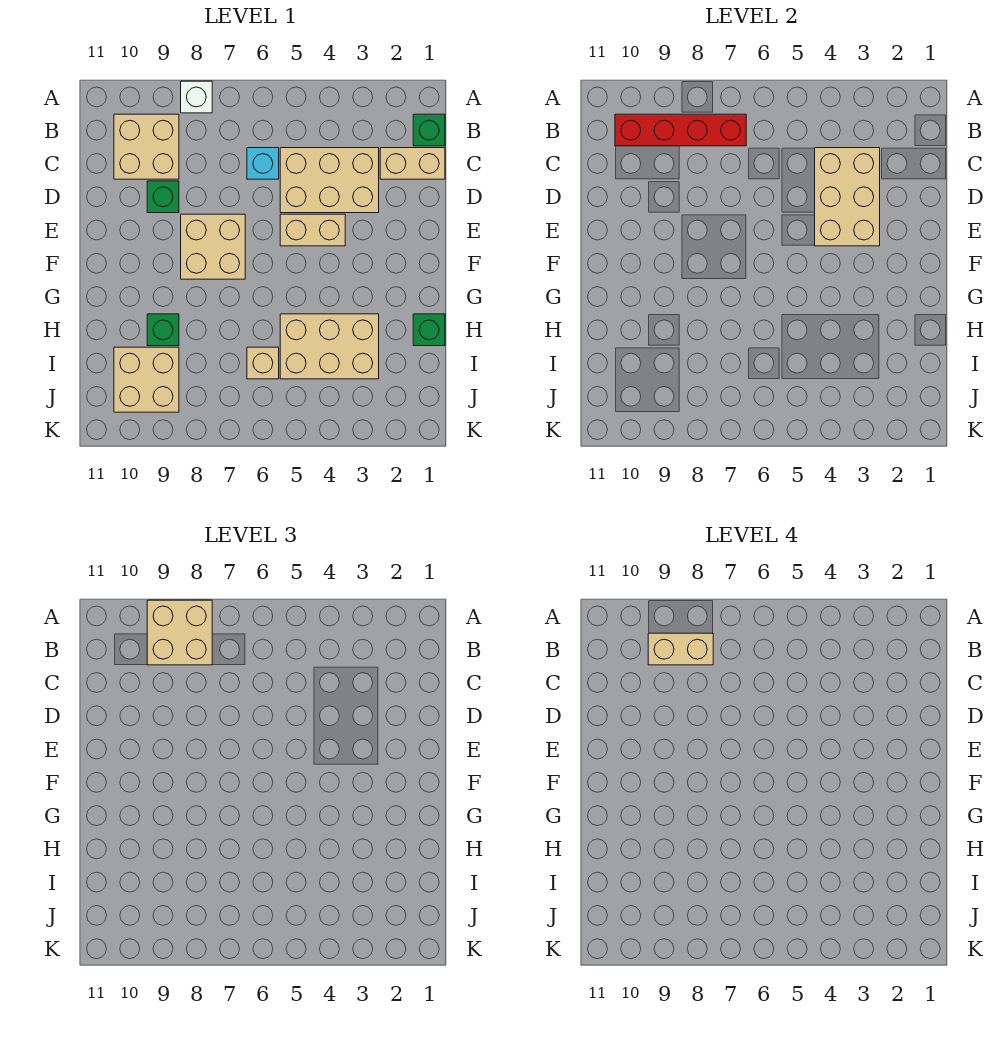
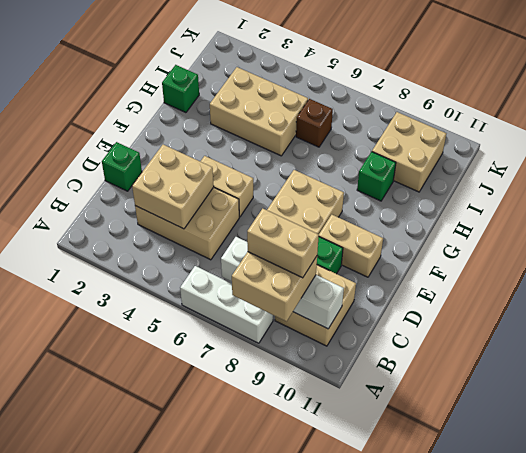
white 1x1 brick [181,81,212,113] -> white 1x3 brick [180,266,273,343]
green 1x1 brick [413,114,445,146] -> green 1x1 brick moved to [102,142,142,191]
red 1x4 brick [615,114,746,146] -> white 1x4 brick [221,237,344,329]
tan 1x2 brick [380,148,445,179] -> tan 1x2 brick moved to [319,215,383,277]
tan 2x3 brick [815,148,880,246] -> tan 2x2 brick [132,145,214,229]
cyan 1x1 brick [247,148,279,179] -> none
tan 1x1 brick [247,347,279,379] -> brown 1x1 brick [296,99,333,147]

